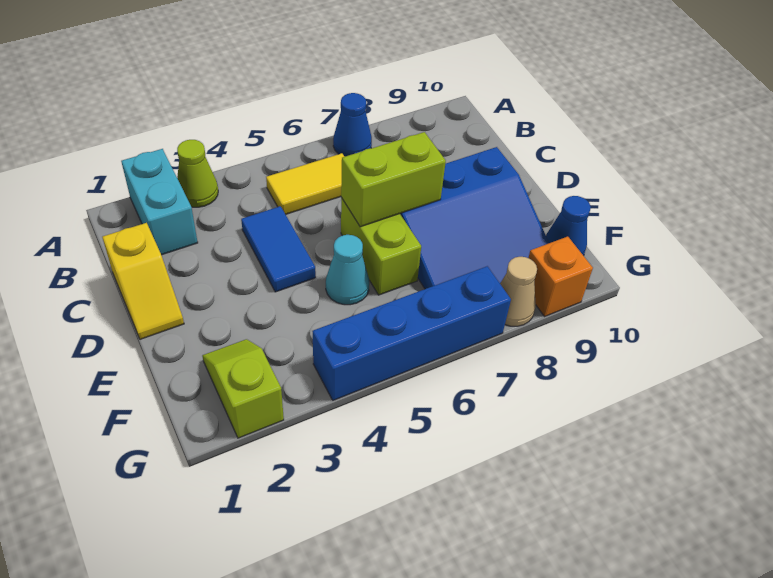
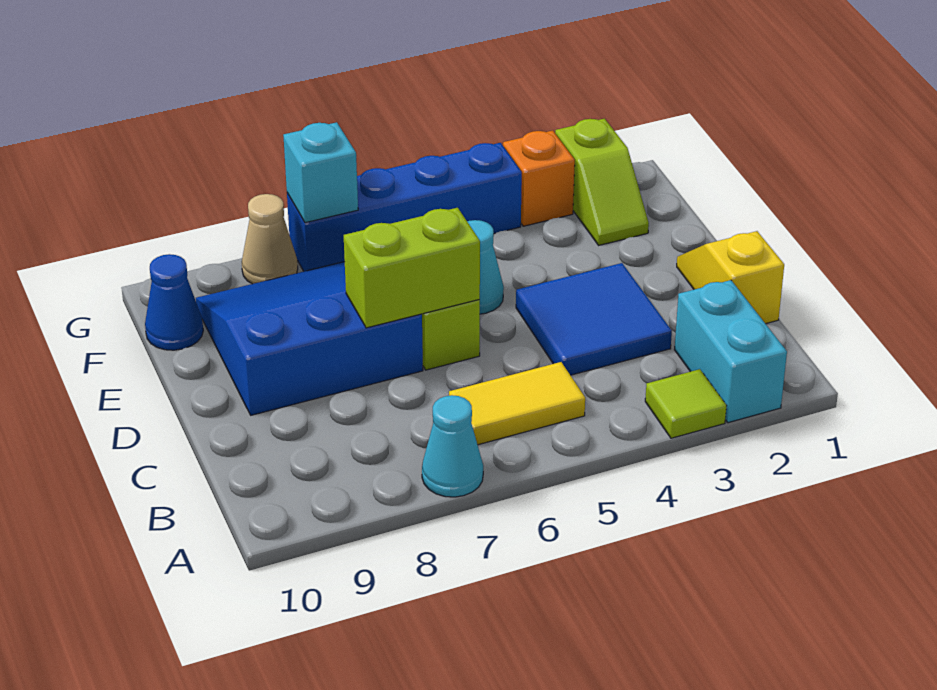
lime 1x1 cone [177,140,218,207] -> lime 1x1 tile [645,369,727,438]
blue 1x1 cone [333,93,372,157] -> cyan 1x1 cone [422,395,483,497]
blue 1x2 tile [241,206,316,292] -> blue 2x2 tile [516,263,672,375]
none -> cyan 1x1 brick [283,122,358,223]
orange 1x1 brick [528,237,593,316] -> orange 1x1 brick moved to [503,131,575,226]

